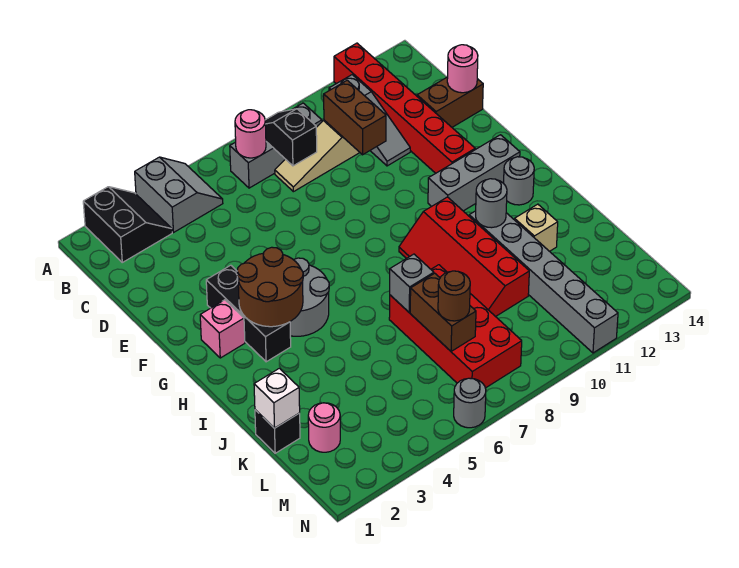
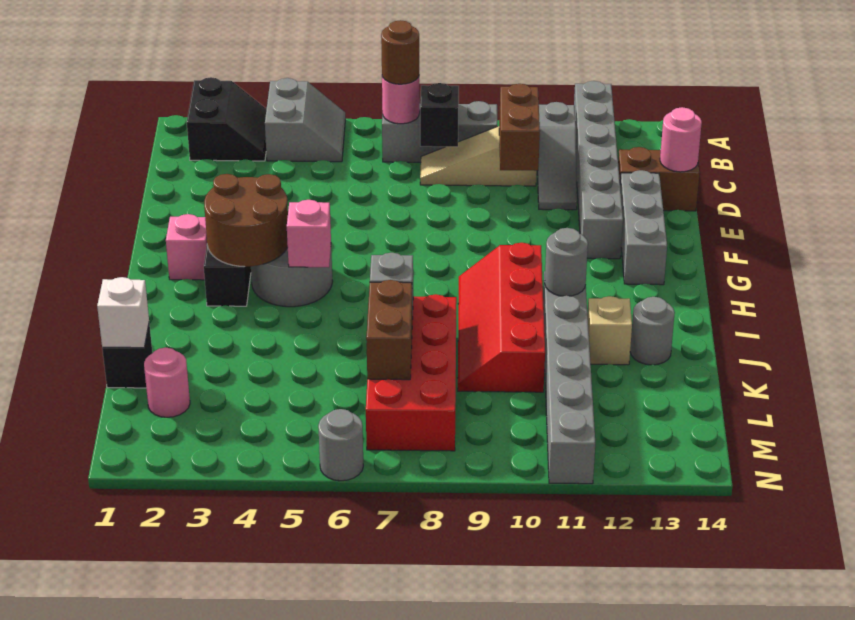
red 1x6 brick [334,43,475,173] -> grey 1x6 brick [574,81,623,259]
grey 1x3 brick [428,135,520,211] -> grey 1x3 brick turned to [620,170,667,285]
none -> pink 1x1 brick [287,200,331,267]
grey 1x1 round brick [504,157,534,205] -> grey 1x1 round brick moved to [630,297,675,365]
brown 1x1 round brick [438,271,470,321] -> brown 1x1 round brick moved to [381,20,419,84]

